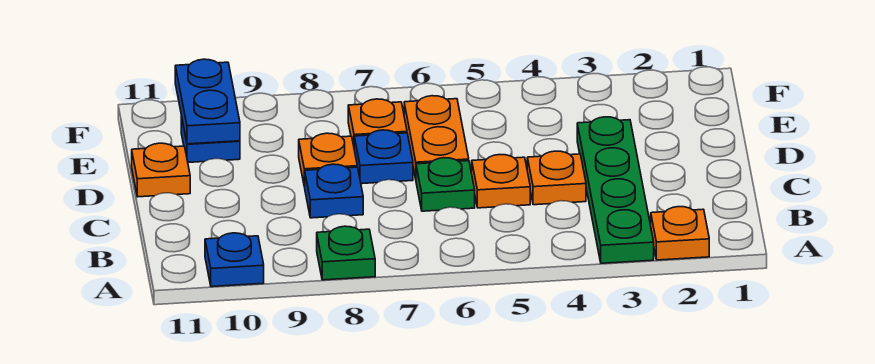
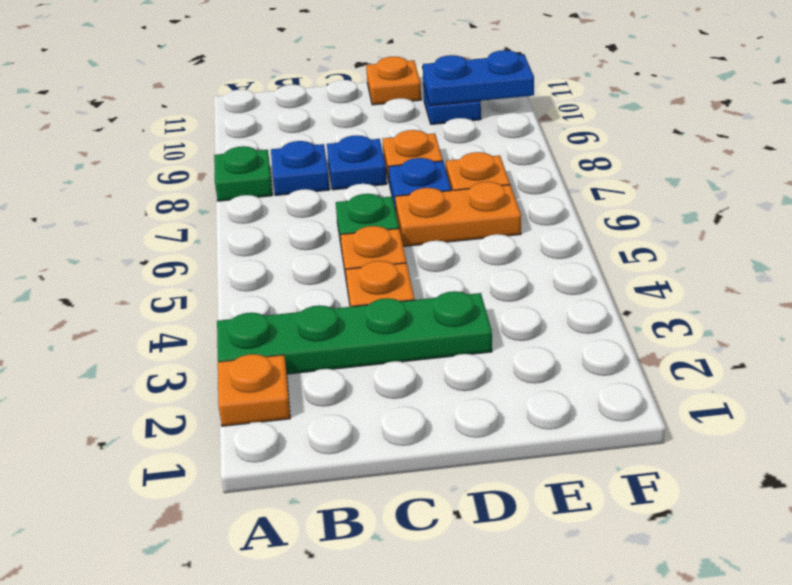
blue 1x1 plate [205,233,264,287] -> blue 1x1 plate moved to [271,141,330,195]

